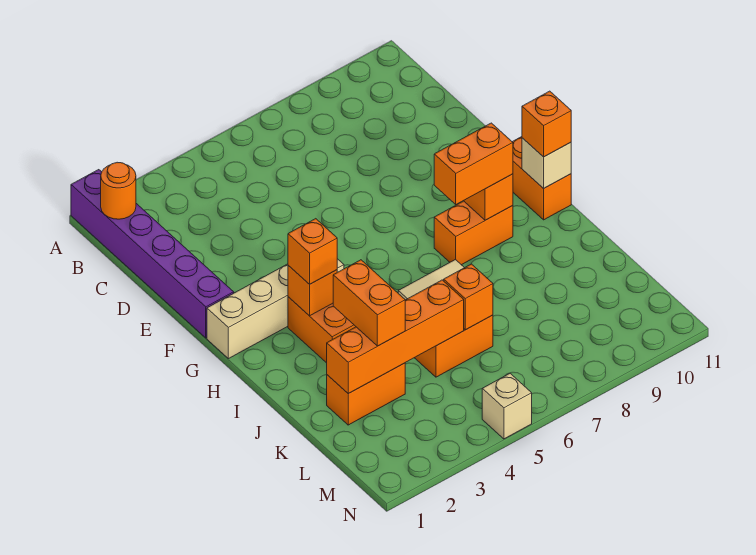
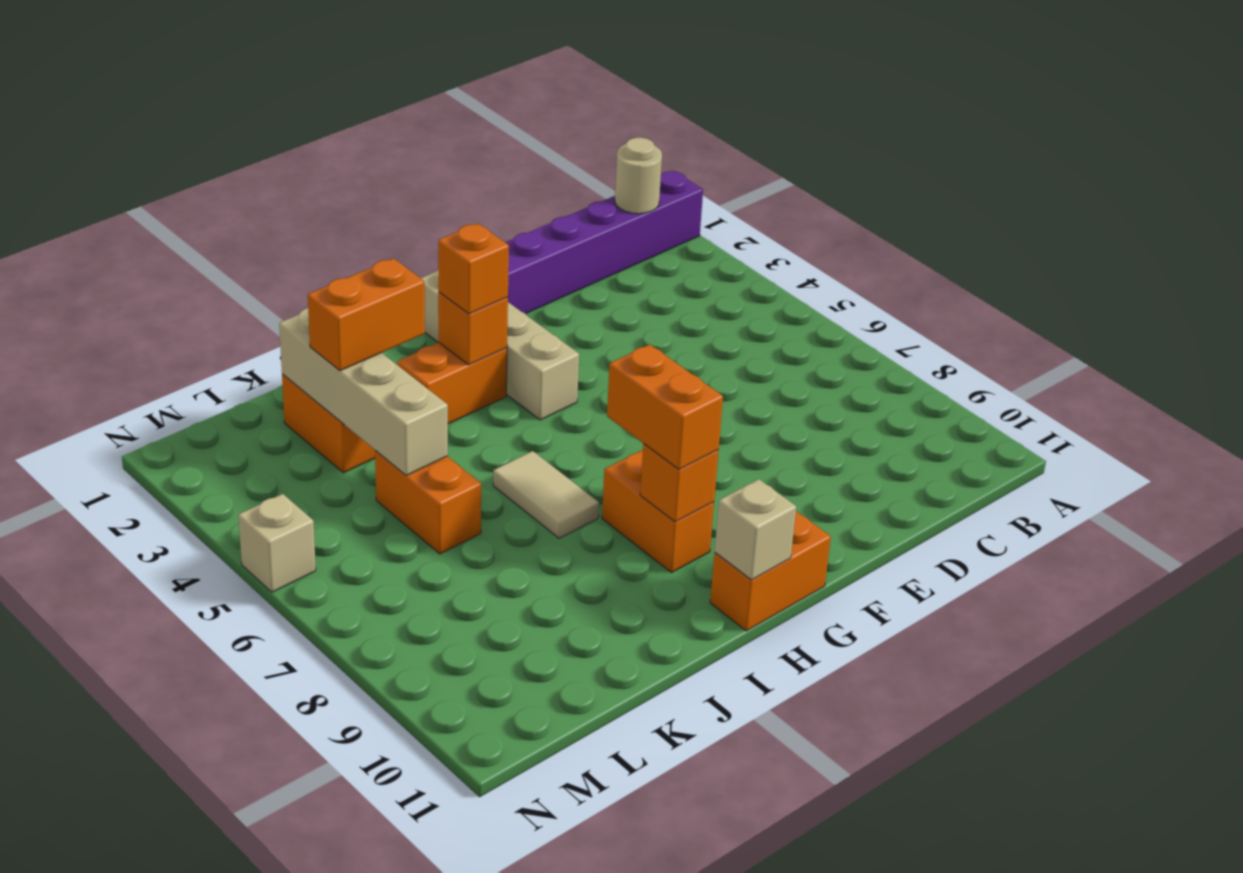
orange 1x1 round brick [101,162,136,219] -> tan 1x1 round brick [615,138,662,214]
orange 1x1 brick [522,91,571,157] -> none
orange 1x4 brick [327,280,464,394] -> tan 1x4 brick [279,308,448,476]
orange 1x1 brick [444,264,493,330] -> none

